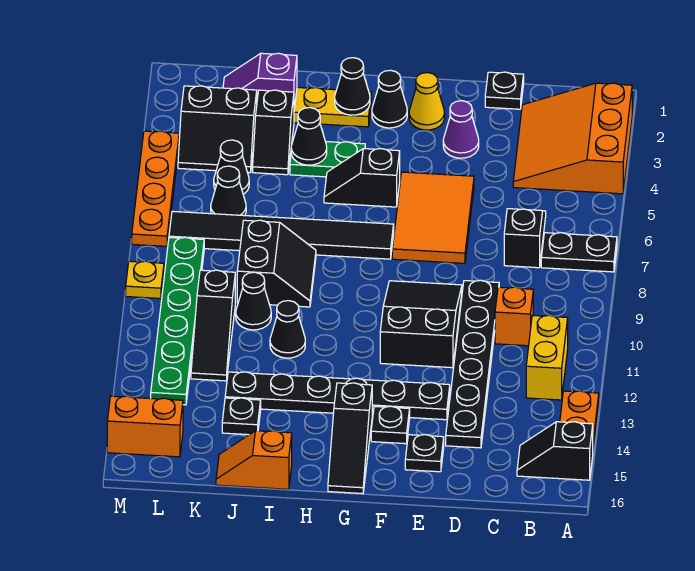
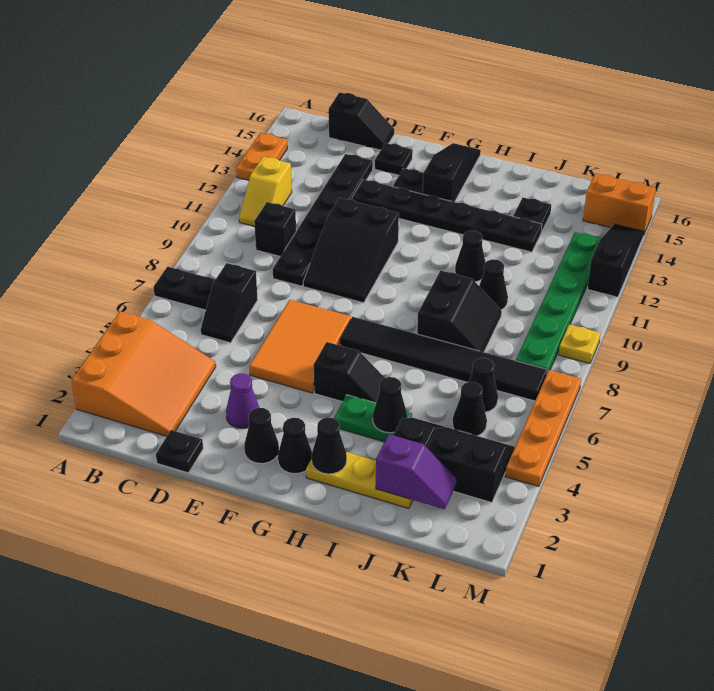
black 1x2 slope [517,422,593,480] -> black 1x2 slope moved to [329,92,394,150]
yellow 1x2 brick [526,315,568,400] -> yellow 1x2 slope [239,157,292,227]
orange 1x1 brick [495,287,533,346] -> black 1x1 brick [254,202,296,256]
yellow 1x1 cone [409,73,445,130] -> black 1x1 cone [244,408,279,463]
black 2x2 slope [237,220,316,307] -> black 2x2 slope turned to [417,271,502,352]
orange 1x2 slope [216,431,292,489] -> none
black 1x3 slope [191,270,235,381] -> black 1x3 slope moved to [587,224,644,297]

